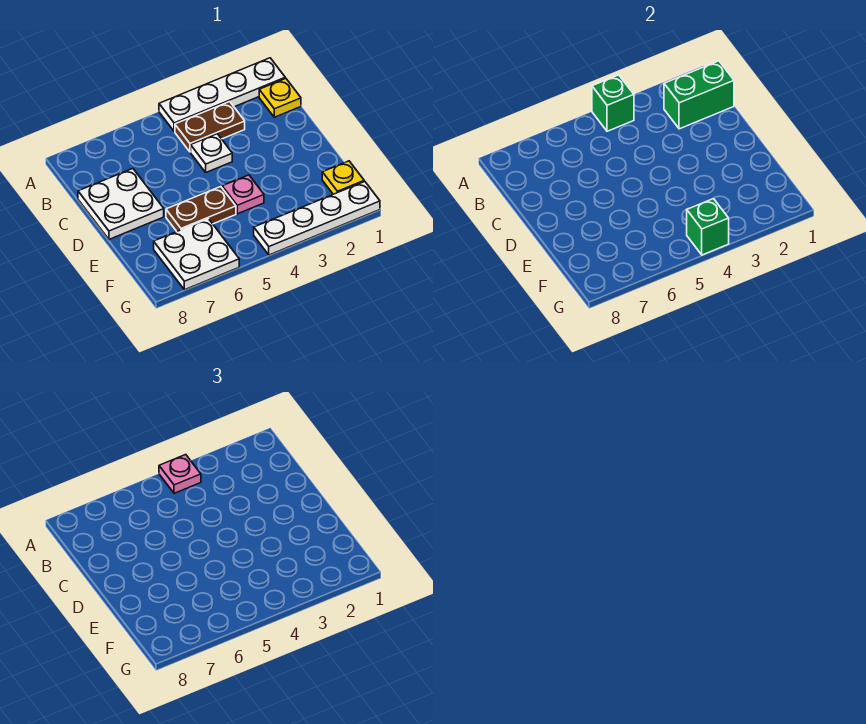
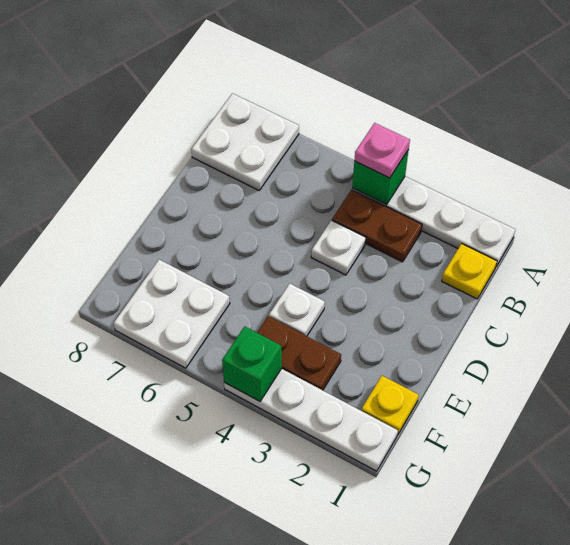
green 1x2 brick [664,61,734,129] -> none
white 2x2 plate [78,169,164,239] -> white 2x2 plate moved to [191,93,299,190]
pink 1x1 plate [222,175,264,214] -> white 1x1 plate [269,283,325,336]
brown 1x2 plate [166,187,236,231] -> brown 1x2 plate moved to [257,316,341,390]

